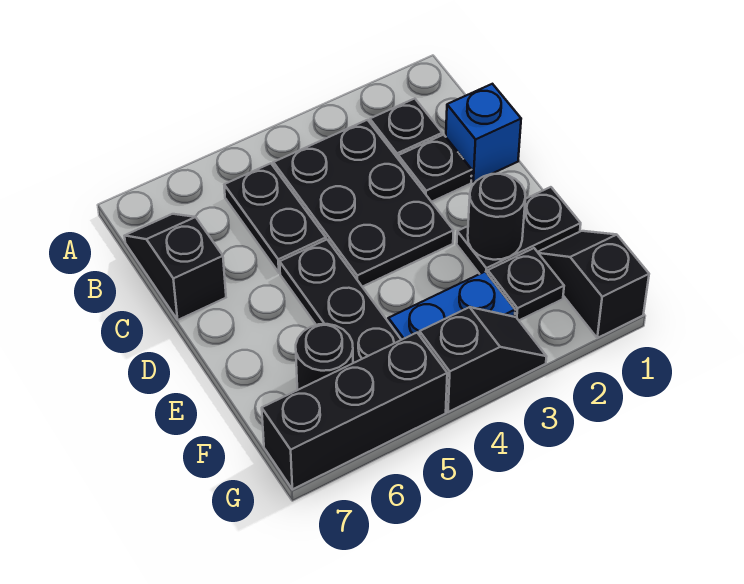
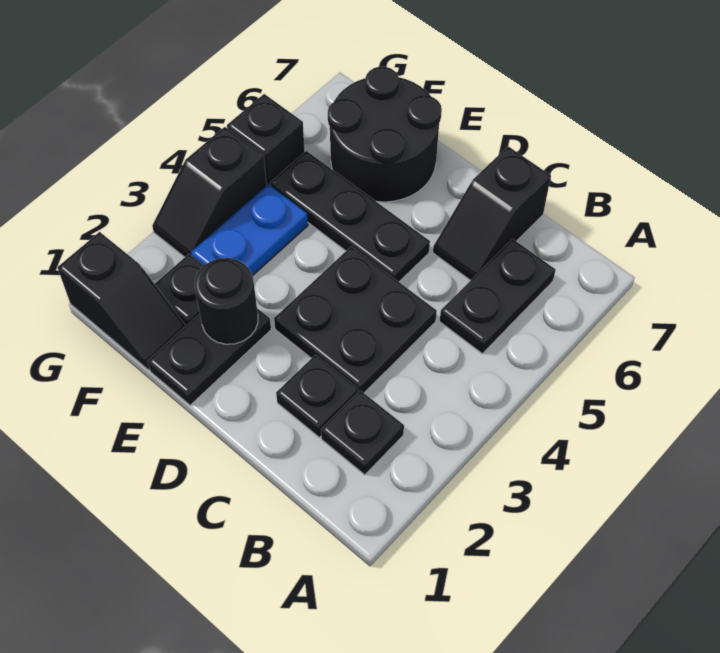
black 2x3 plate [273,120,454,287] -> black 2x2 plate [274,246,437,393]
black 1x2 plate [224,163,326,273] -> black 1x2 plate turned to [440,239,556,354]
black 1x2 slope [125,214,226,320] -> black 1x2 slope turned to [433,146,551,281]
blue 1x1 brick [446,84,521,182] -> none
black 1x1 round brick [296,324,353,390] -> black 2x2 round brick [328,67,442,202]
black 1x3 brick [262,333,447,489] -> black 1x1 brick [227,94,305,186]

